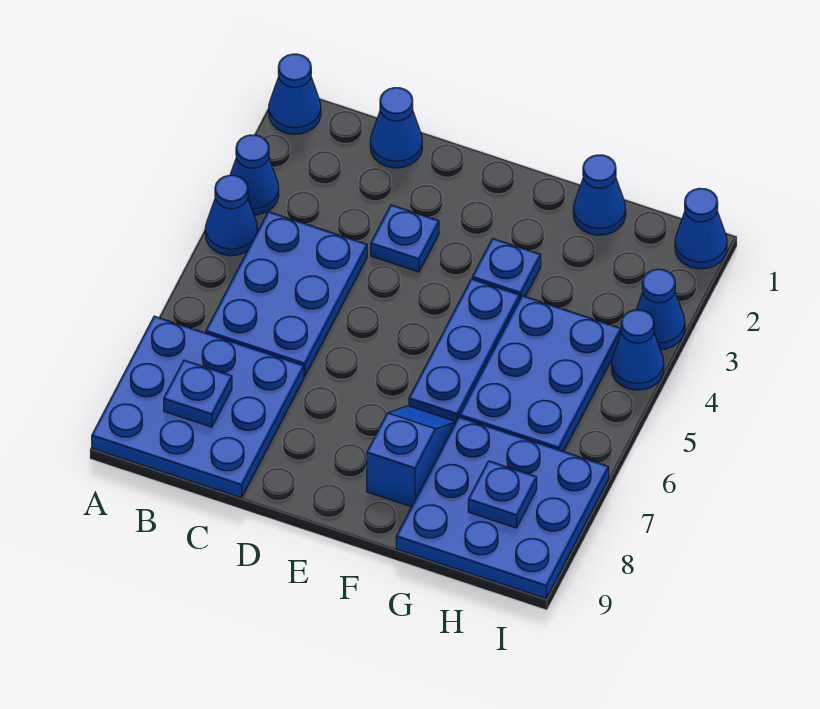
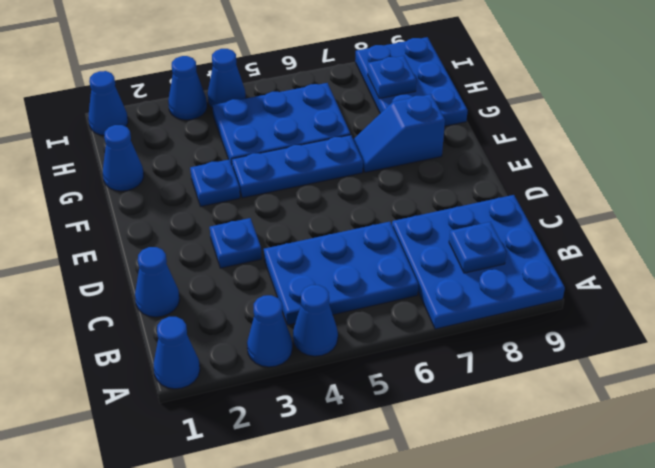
blue 3x3 plate [396,417,609,598] -> blue 2x3 plate [355,37,468,126]

